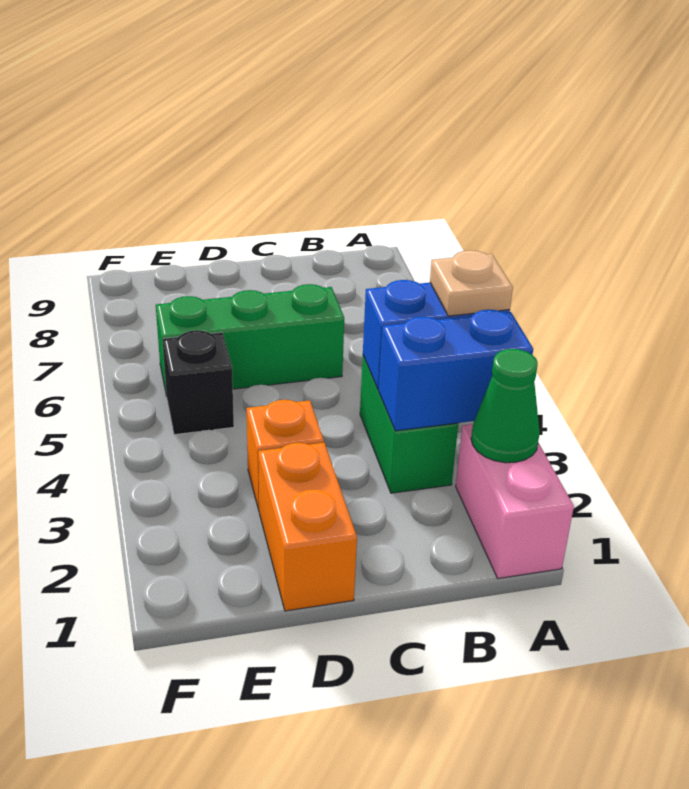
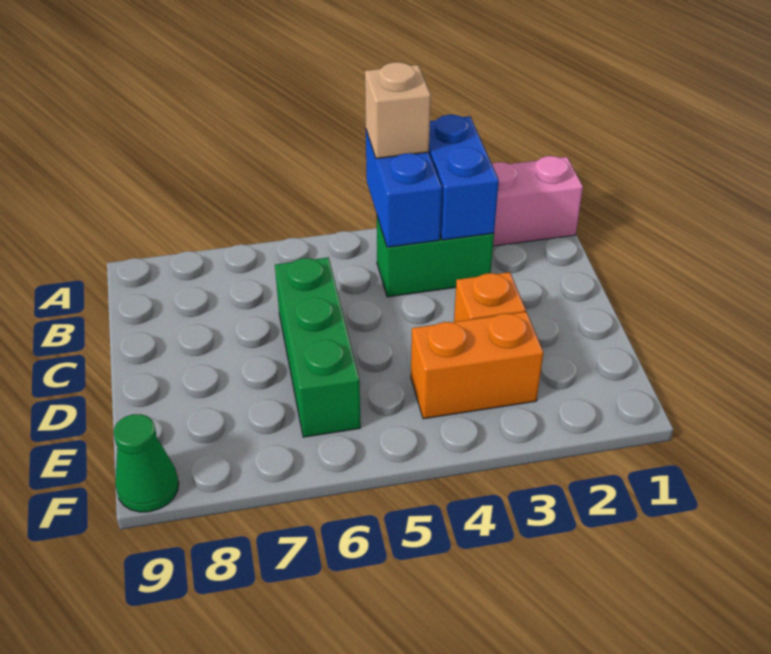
green 1x1 cone [471,349,540,463] -> green 1x1 cone moved to [114,414,179,512]
tan 1x1 plate [430,250,513,316] -> tan 1x1 brick [365,62,431,159]
orange 1x2 brick [258,443,357,611] -> orange 1x2 brick moved to [411,312,544,419]
black 1x1 brick [163,330,234,435] -> none

